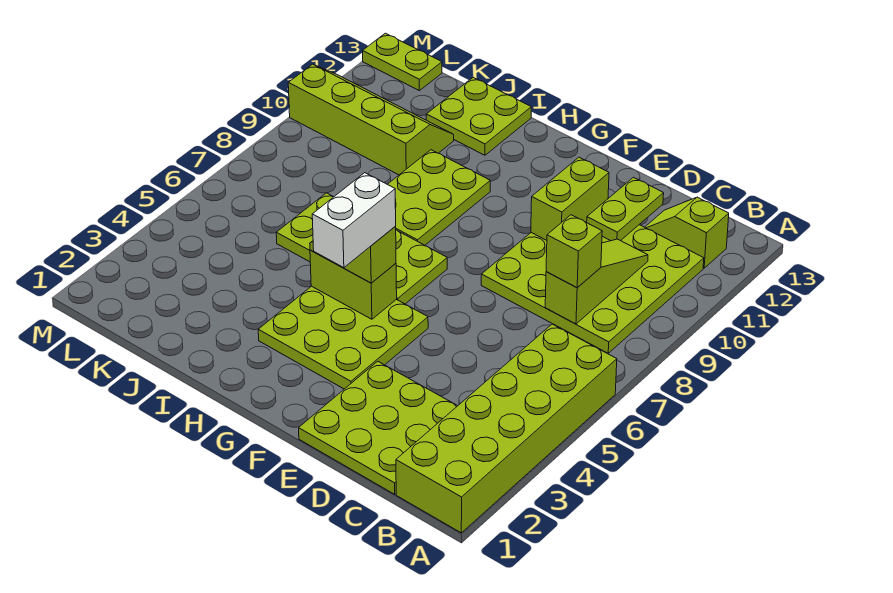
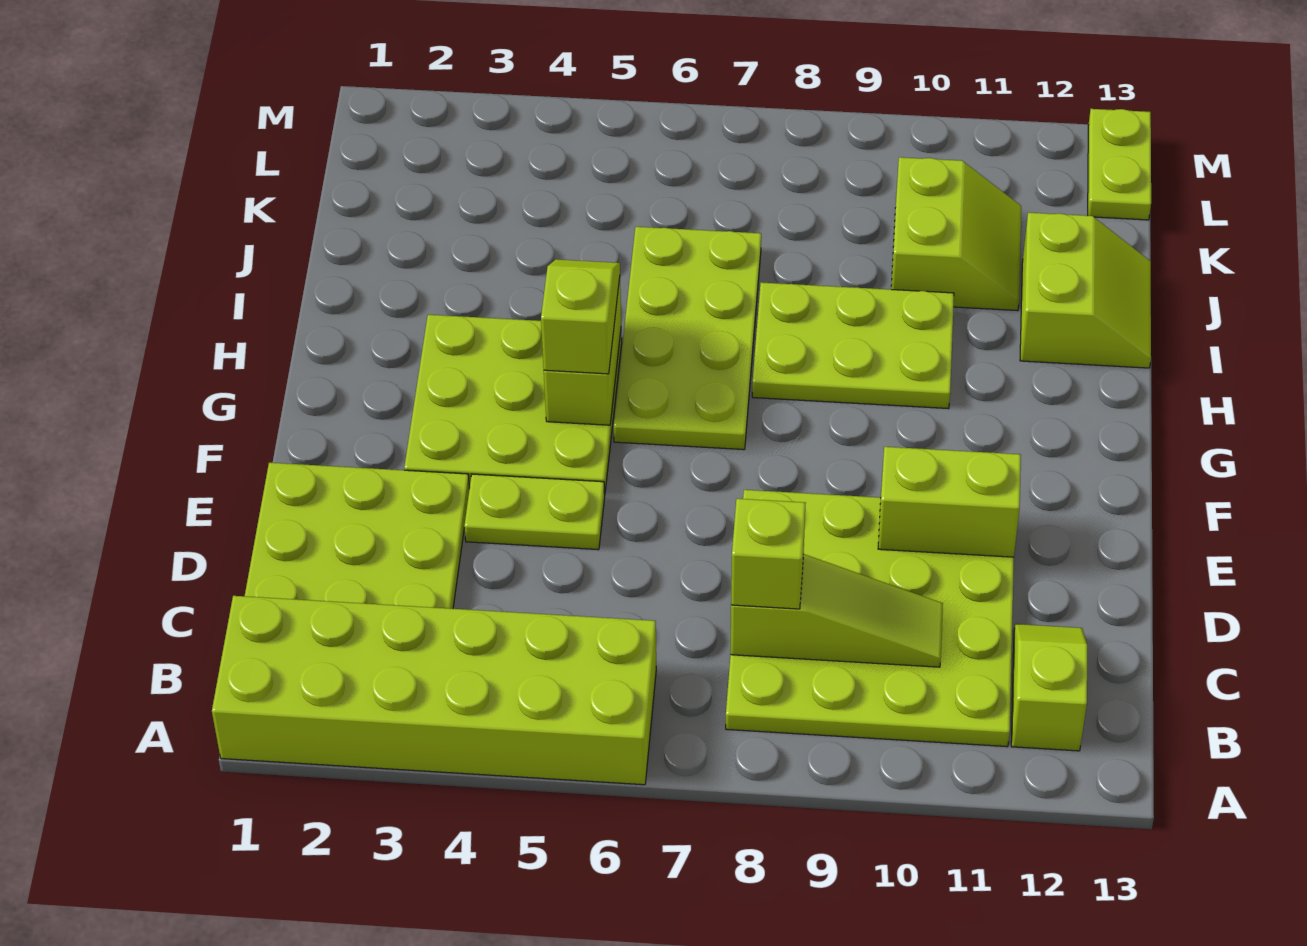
lime 1x2 plate [587,177,664,241] -> lime 1x2 plate moved to [464,474,605,550]
white 1x2 brick [312,173,396,268] -> none
lime 2x2 plate [426,78,531,155] -> lime 2x2 slope [1020,213,1151,368]
lime 2x4 slope [288,64,454,175] -> lime 2x2 slope [891,157,1021,311]

